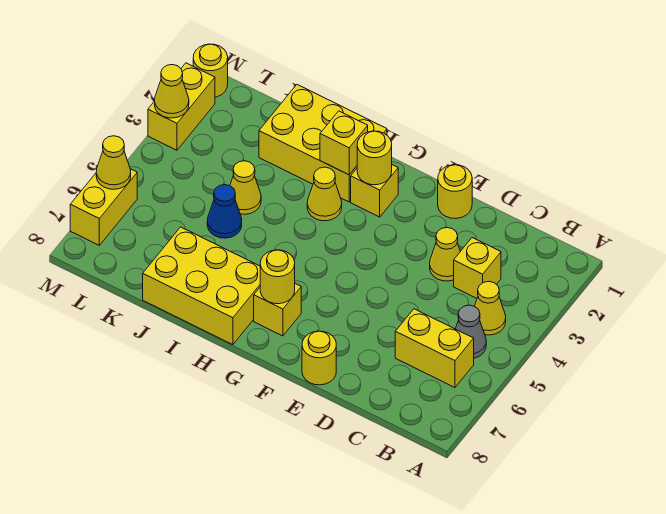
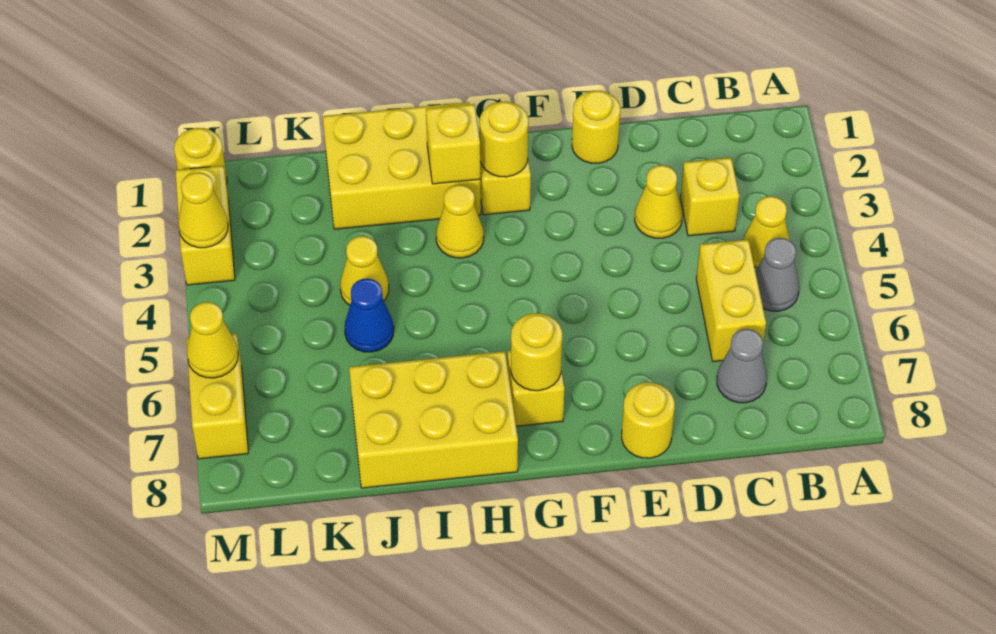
yellow 1x2 brick [395,309,474,387] -> yellow 1x2 brick turned to [696,240,766,361]
none -> grey 1x1 cone [717,329,767,403]

